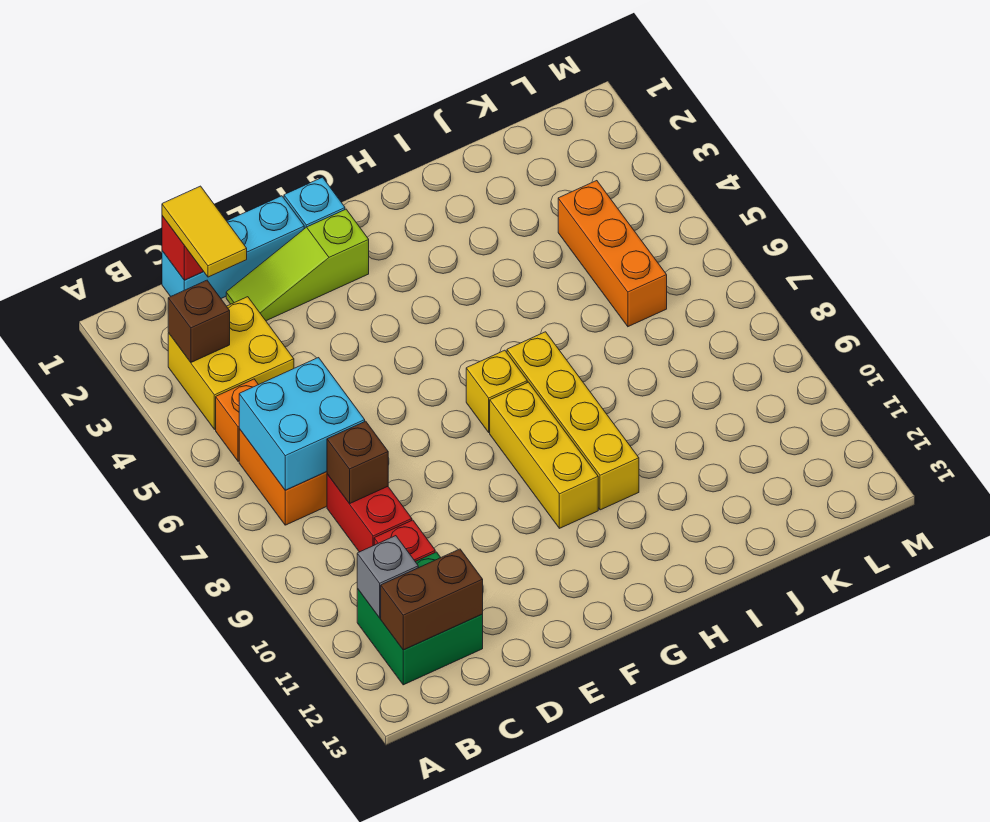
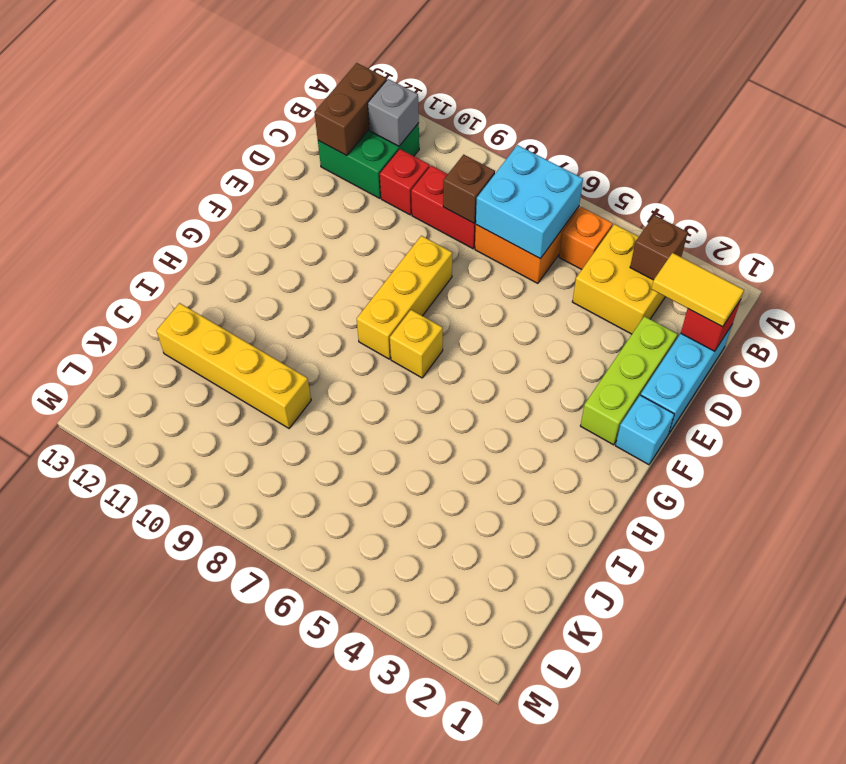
lime 1x3 slope [226,209,369,321] -> lime 1x3 brick [581,316,678,445]
yellow 1x3 brick [490,382,598,528] -> yellow 1x3 brick turned to [357,236,452,359]
yellow 1x4 brick [507,332,639,510] -> yellow 1x4 brick moved to [156,303,311,428]
orange 1x3 brick [558,181,667,327] -> none

